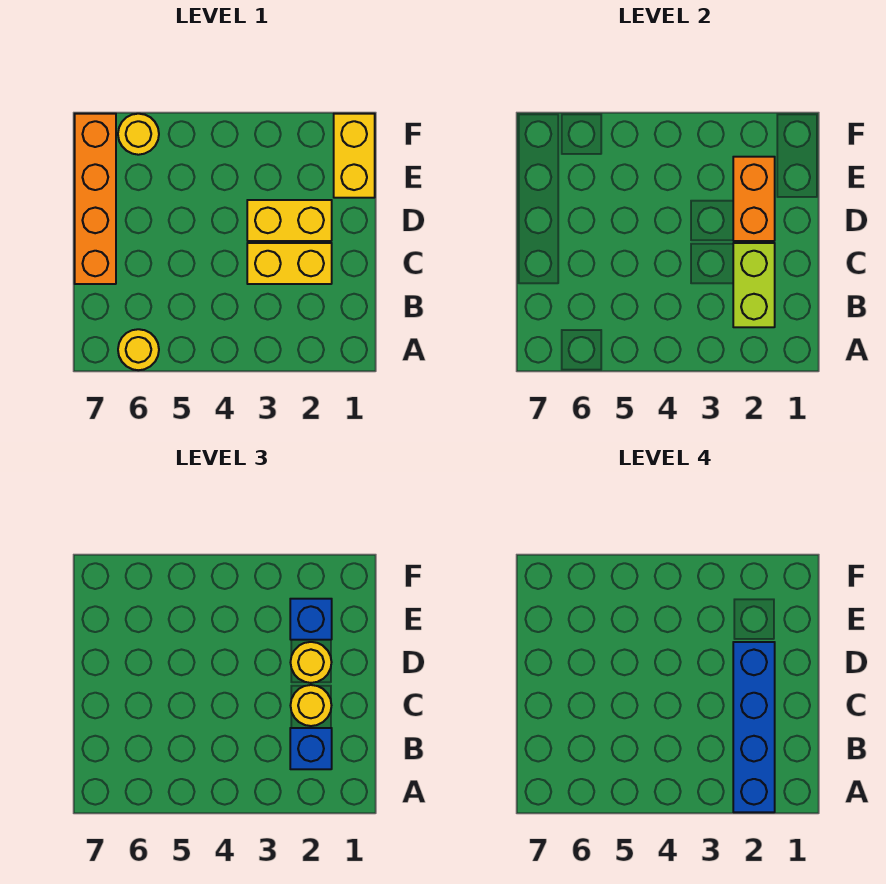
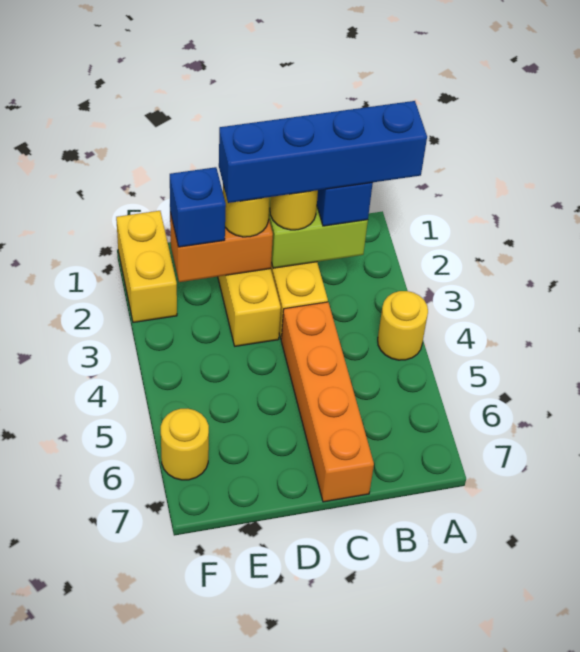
yellow 1x1 round brick [118,329,159,370] -> yellow 1x1 round brick moved to [378,291,428,360]
orange 1x4 brick [75,114,116,284] -> orange 1x4 brick turned to [281,302,374,502]
yellow 1x2 brick [334,114,375,198] -> yellow 1x2 brick turned to [116,211,177,322]

